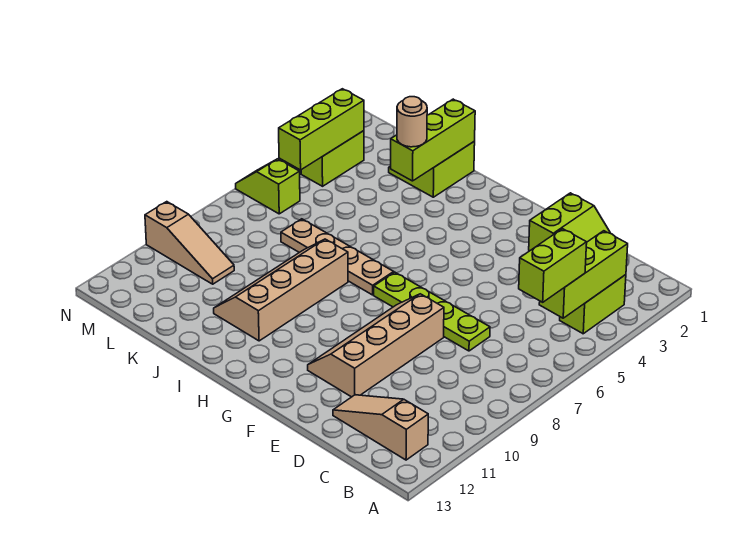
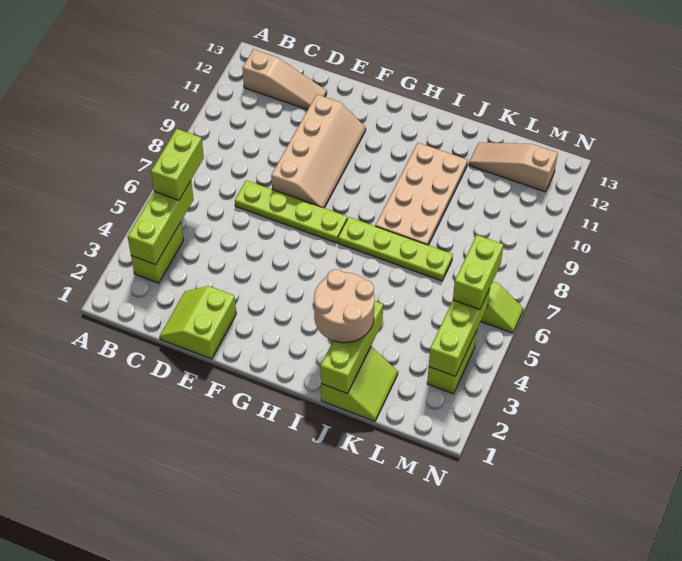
tan 1x4 plate [281,219,394,295] -> lime 1x4 plate [338,217,453,281]
tan 2x4 slope [214,239,348,341] -> tan 2x4 plate [375,143,468,245]
tan 1x1 round brick [397,97,427,147] -> tan 2x2 round brick [314,269,375,343]
tan 1x3 slope [145,202,234,284] -> tan 1x3 slope moved to [469,142,558,192]
none -> lime 1x2 brick [453,235,503,310]

